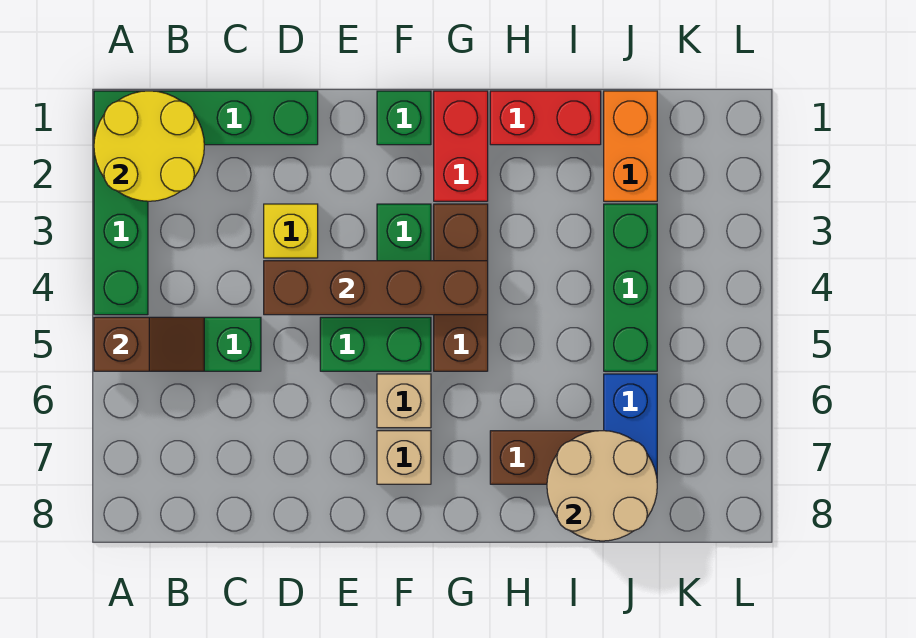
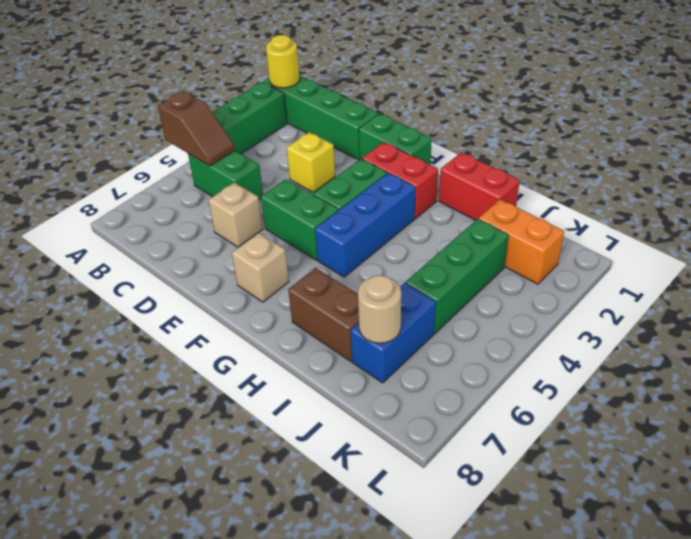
yellow 2x2 round brick [94,91,204,201] -> yellow 1x1 round brick [266,35,300,88]
brown 1x4 brick [264,261,488,315] -> none
green 1x1 brick [377,91,431,145] -> green 1x2 brick [359,114,432,165]
tan 1x1 brick [377,374,431,428] -> tan 1x1 brick moved to [208,182,263,247]
red 1x2 brick [434,91,488,201] -> red 1x2 brick turned to [362,142,438,218]
brown 1x3 brick [434,204,488,371] -> blue 1x3 brick [315,173,415,277]
tan 2x2 round brick [547,431,657,541] -> tan 1x1 round brick [358,275,401,343]
orange 1x2 brick [604,91,657,201] -> orange 1x2 brick turned to [479,199,564,284]

